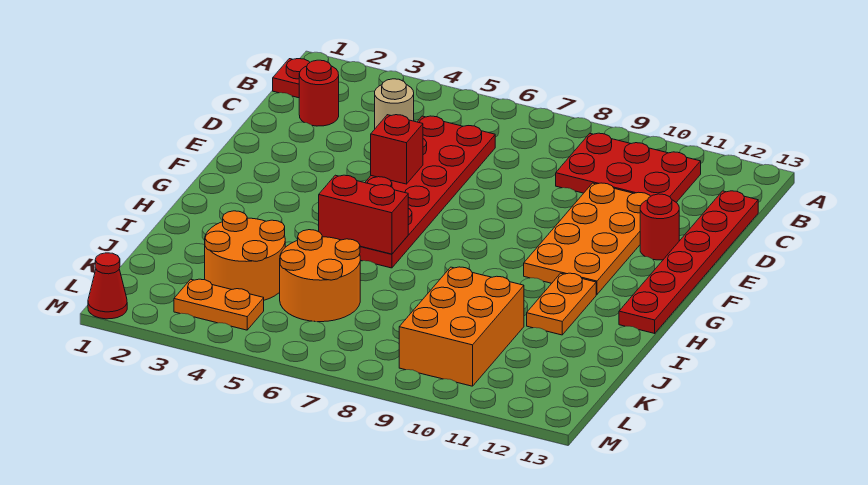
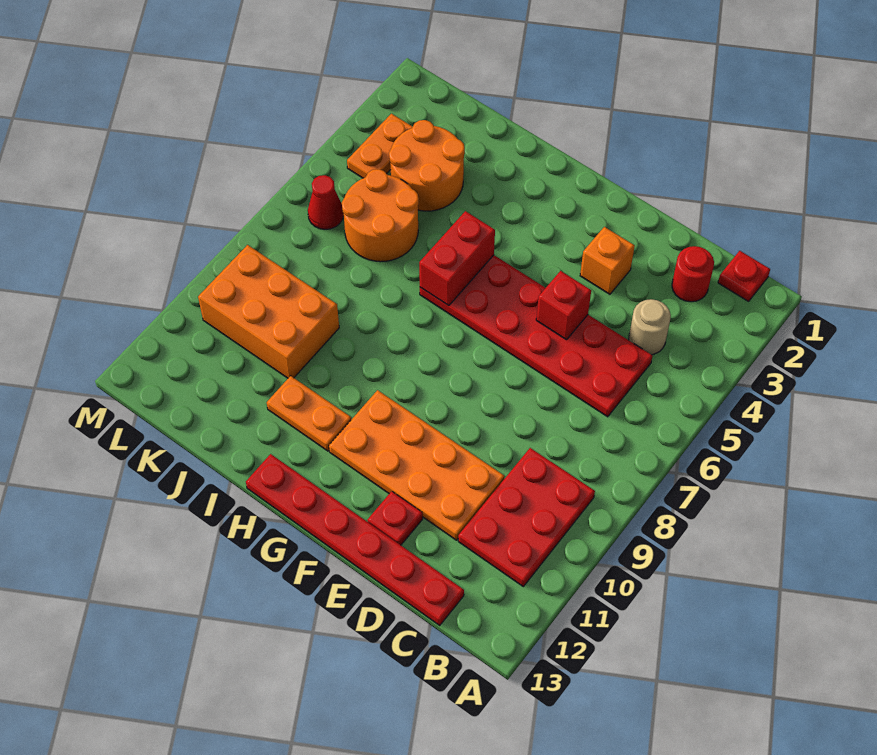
none -> orange 1x1 brick [580,227,635,294]
red 1x1 round brick [640,194,679,260] -> red 1x1 plate [367,491,423,545]
red 1x1 cone [88,253,127,319] -> red 1x1 cone moved to [308,175,344,229]

